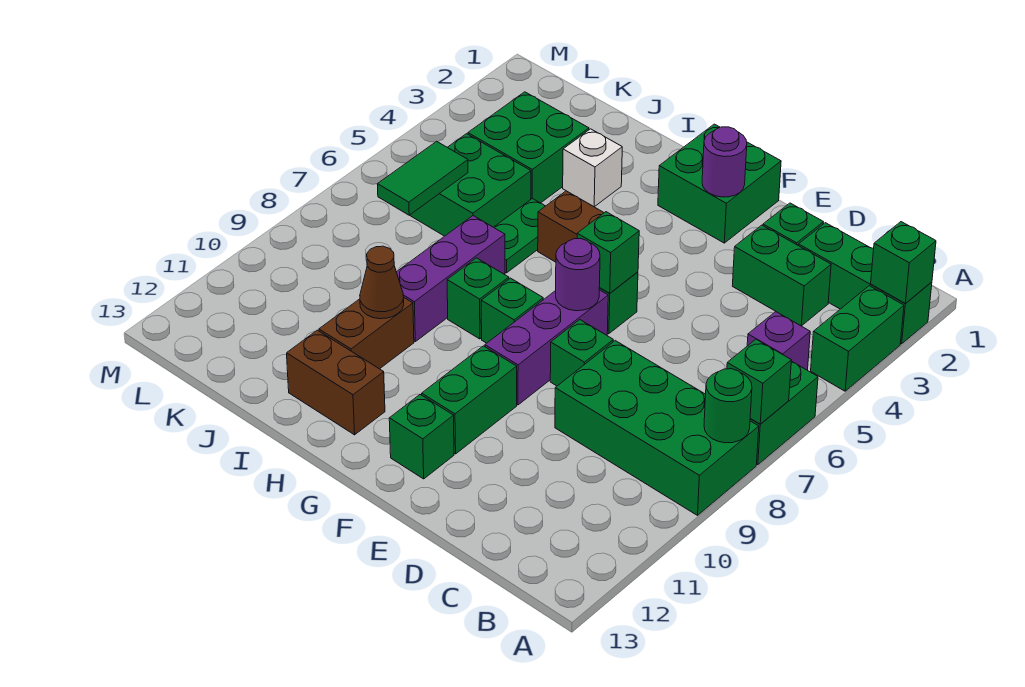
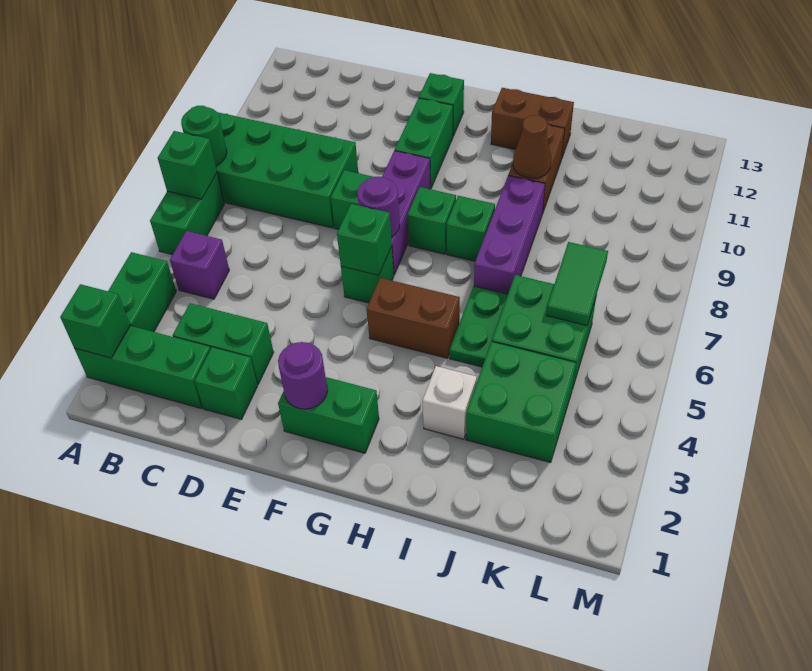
green 2x2 brick [658,124,781,243] -> green 1x2 brick [278,377,379,453]

